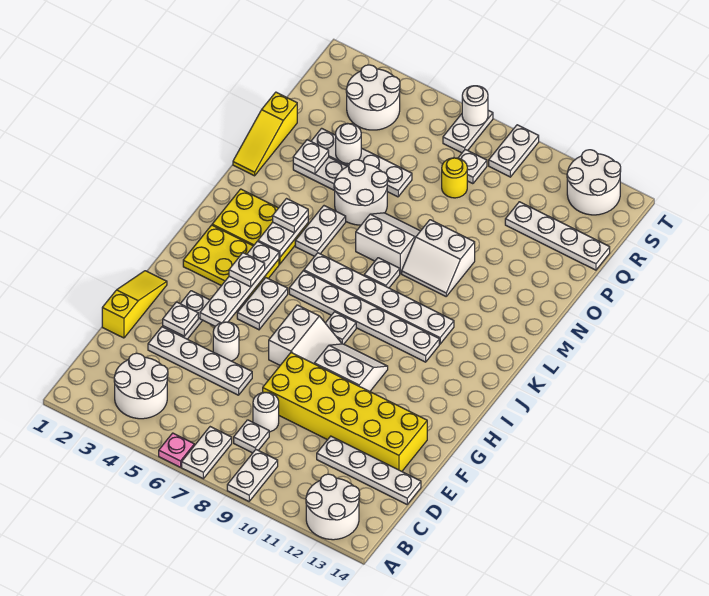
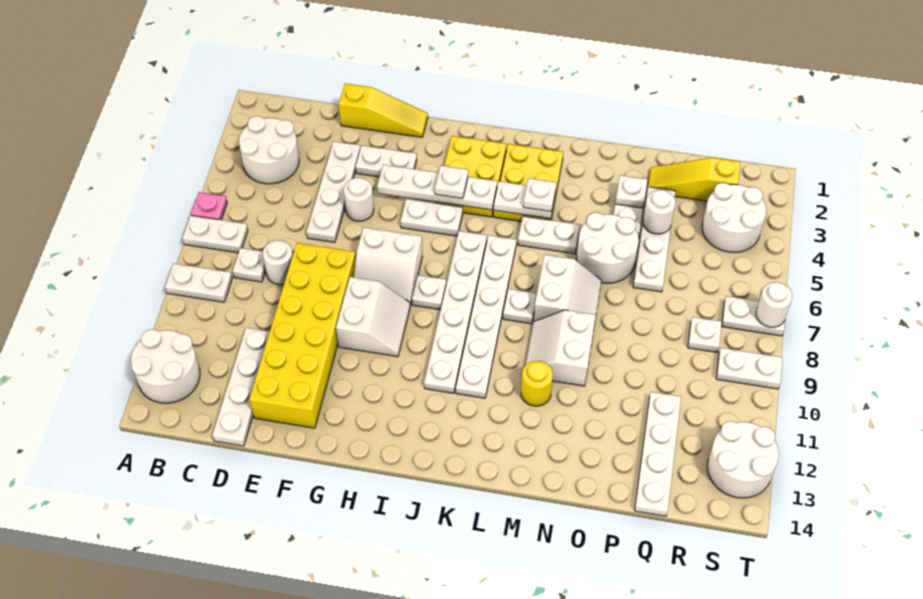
white 1x1 plate [163,302,198,336] -> none
yellow 1x3 slope [233,92,297,176] -> yellow 1x3 slope moved to [648,158,740,201]
yellow 1x1 round brick [442,158,467,198] -> yellow 1x1 round brick moved to [521,361,553,406]

